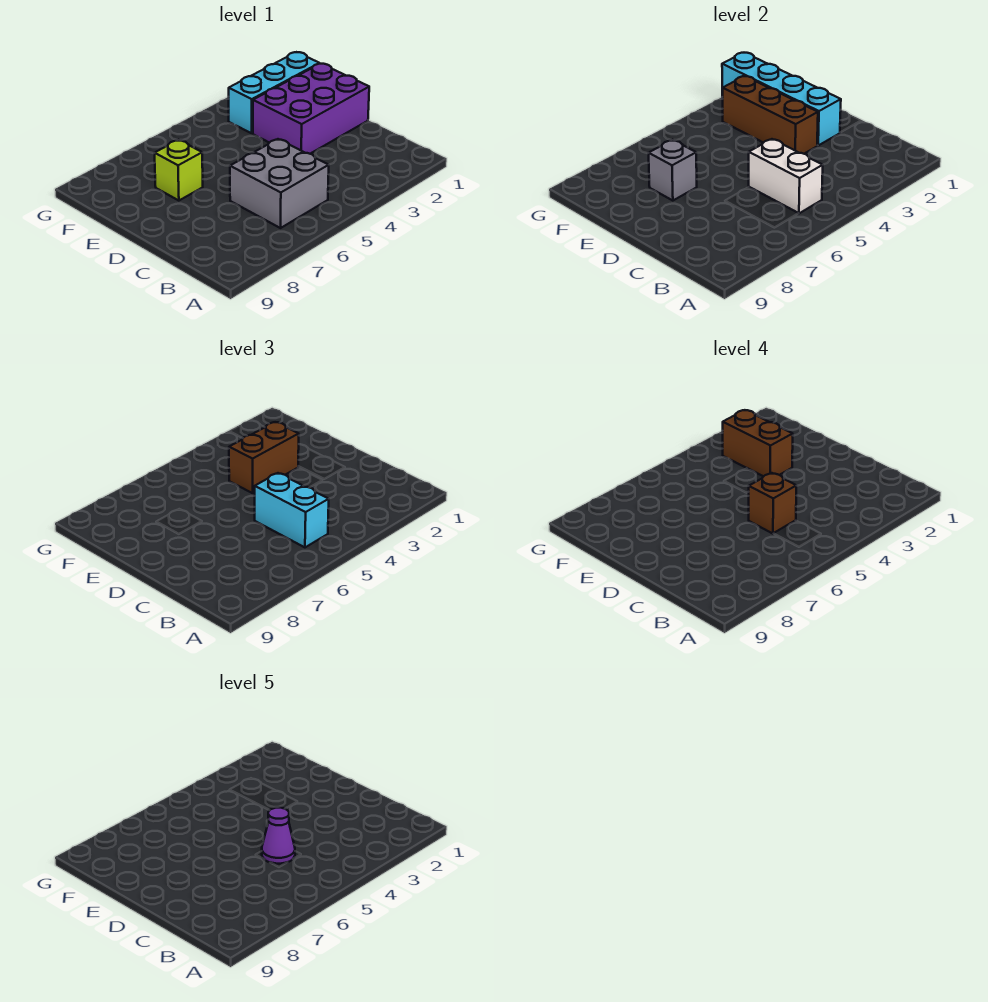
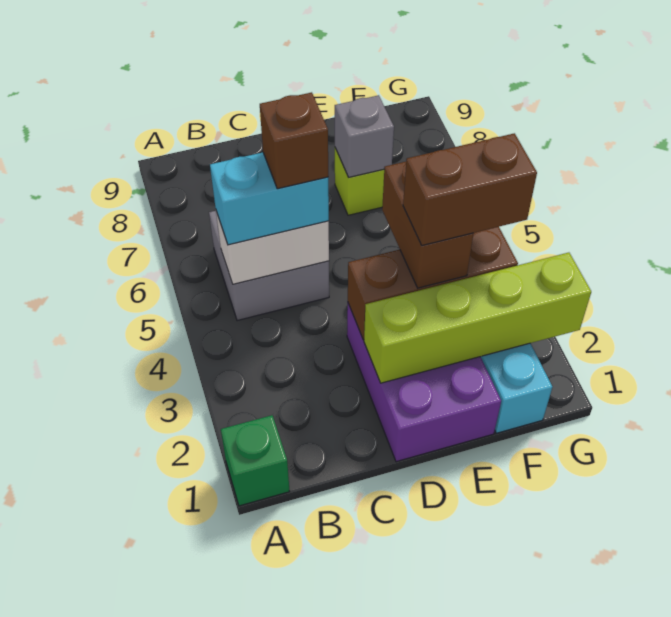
none -> green 1x1 brick [221,415,290,506]
purple 1x1 cone [262,808,295,864] -> none
cyan 1x4 brick [722,53,841,145] -> lime 1x4 brick [364,253,591,383]

